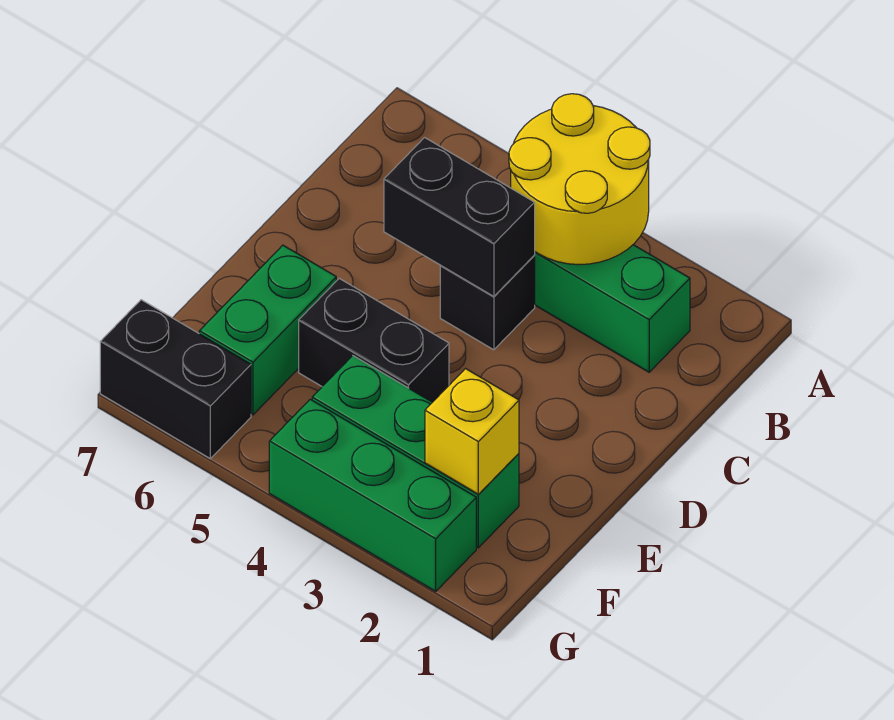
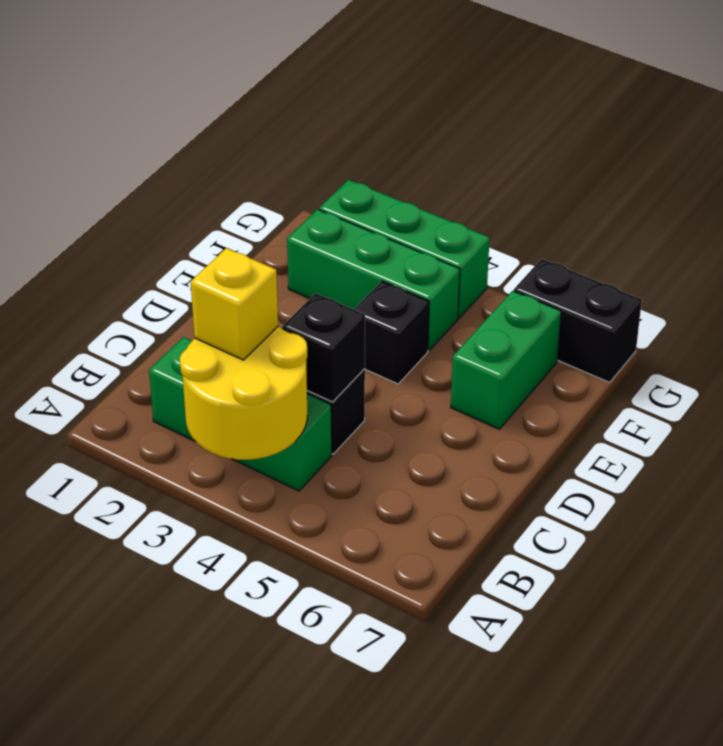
black 1x2 brick [384,138,535,296] -> black 1x1 brick [282,293,365,402]
black 1x2 brick [299,279,449,402] -> black 1x1 brick [354,281,429,384]
yellow 1x1 brick [425,369,519,494] -> yellow 1x1 brick moved to [191,248,278,360]

